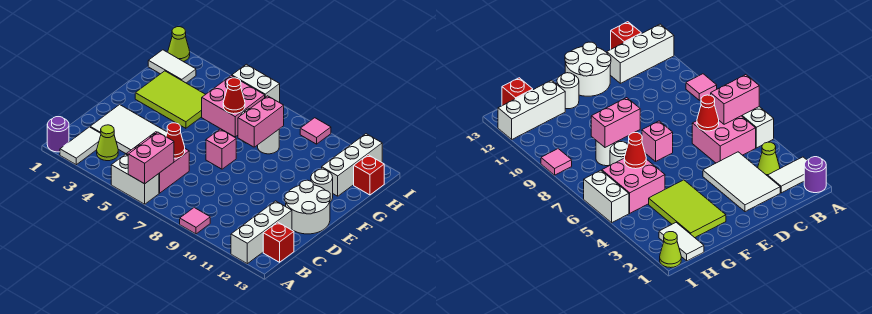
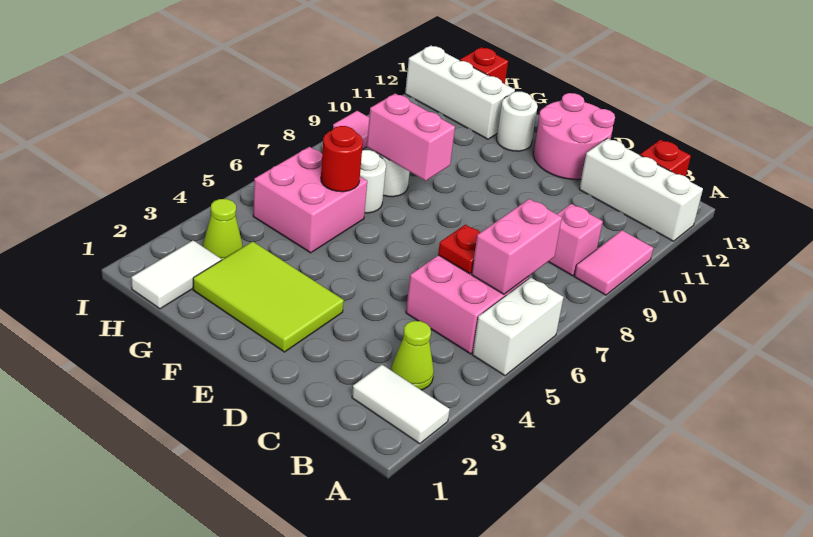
purple 1x1 round brick [47,117,69,152] -> none
pink 1x2 brick [128,132,174,184] -> pink 1x2 brick turned to [472,199,562,294]
pink 1x1 tile [180,207,210,234] -> pink 1x2 tile [574,230,653,295]
white 2x3 tile [90,105,167,154] -> none
red 1x1 cone [166,123,185,158] -> red 1x1 plate [438,225,480,274]
white 2x2 round brick [285,180,330,234] -> pink 2x2 round brick [533,93,615,180]
pink 1x1 brick [206,129,236,169] -> pink 1x1 brick moved to [548,204,603,276]
lime 2x3 tile [135,71,206,128] -> lime 2x3 tile turned to [193,241,344,352]
red 1x1 cone [223,78,245,114] -> red 1x1 round brick [321,126,363,192]
lime 1x1 cone [168,27,190,62] -> lime 1x1 cone moved to [203,199,242,260]
white 1x2 brick [232,64,280,103] -> none

